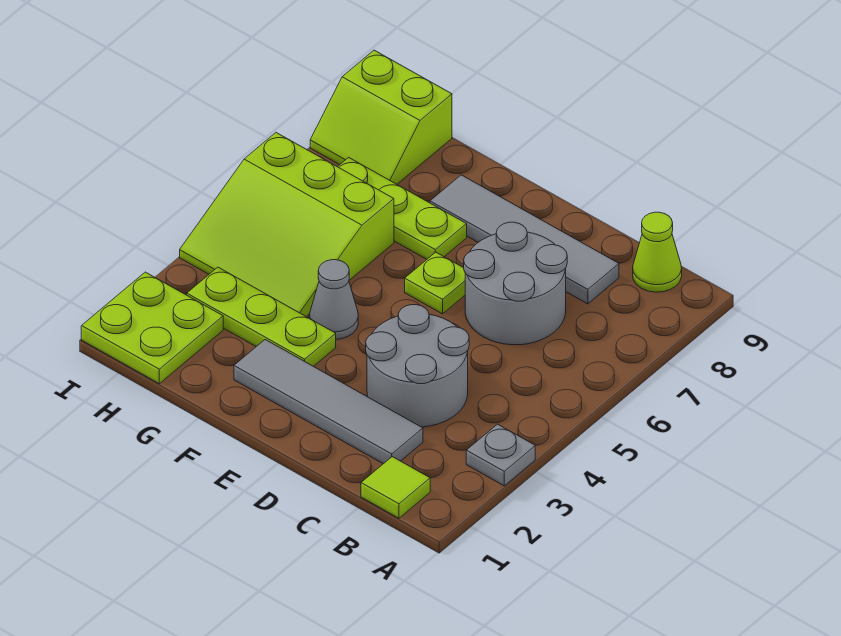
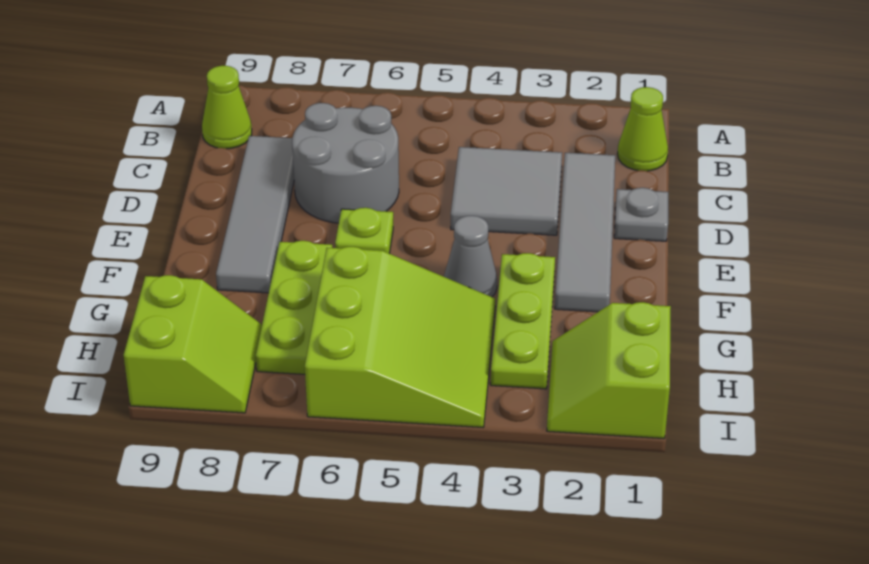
grey 1x1 plate [466,424,535,486] -> grey 1x1 plate moved to [614,188,668,241]
lime 1x1 tile [361,457,430,518] -> lime 1x1 cone [617,87,668,171]
grey 2x2 round brick [366,305,469,427] -> grey 2x2 tile [451,147,562,235]
lime 2x2 plate [81,272,223,384] -> lime 2x2 slope [547,302,671,439]

